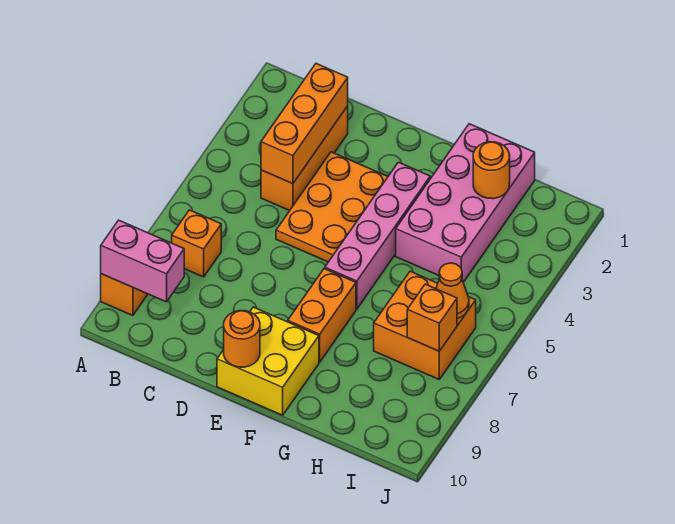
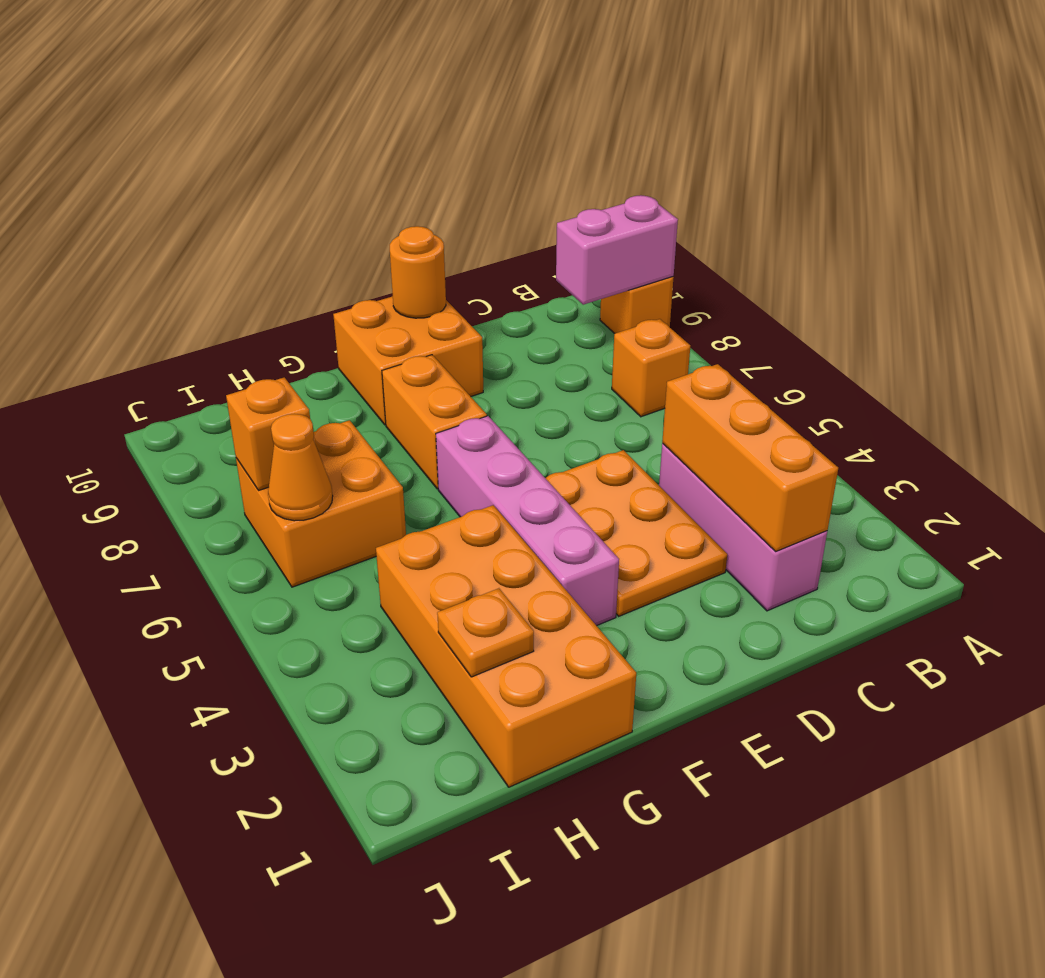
orange 1x3 brick [261,106,348,211] -> pink 1x3 brick [659,444,827,611]
yellow 2x2 brick [217,307,319,415] -> orange 2x2 brick [333,296,483,425]
pink 2x4 brick [396,124,535,282] -> orange 2x4 brick [376,505,636,787]
orange 1x1 round brick [473,142,510,199] -> orange 1x1 plate [437,588,534,677]

